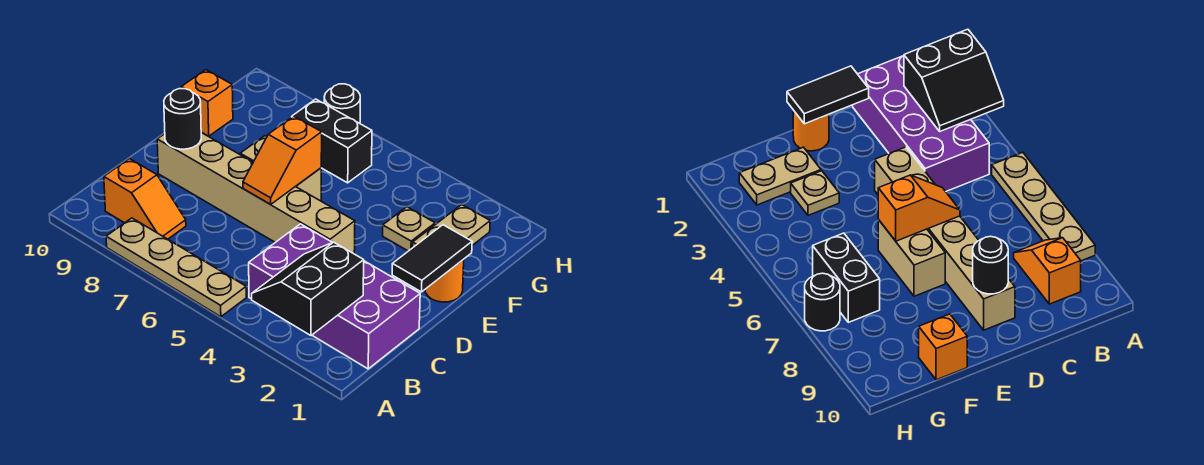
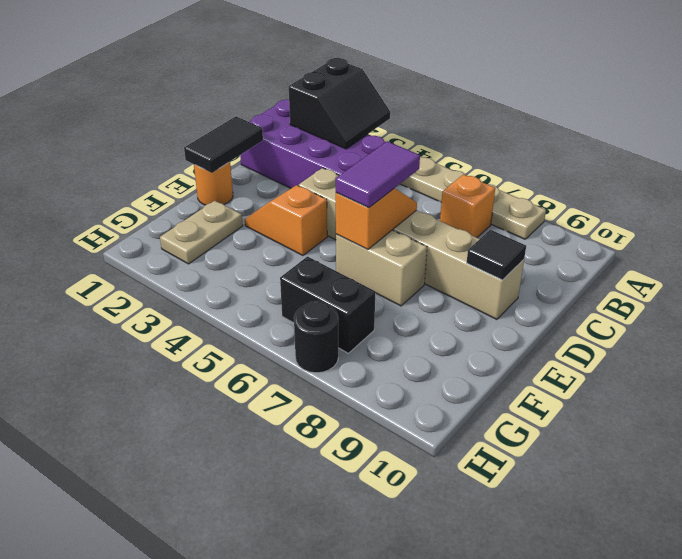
orange 1x2 slope [104,159,186,239] -> orange 1x2 slope moved to [245,185,327,255]
none -> purple 1x2 tile [336,141,420,208]
black 1x1 round brick [164,89,202,149] -> black 1x1 tile [467,230,526,280]
tan 1x1 plate [383,207,435,251] -> none
orange 1x1 brick [181,70,233,136] -> orange 1x1 brick moved to [440,174,495,238]

